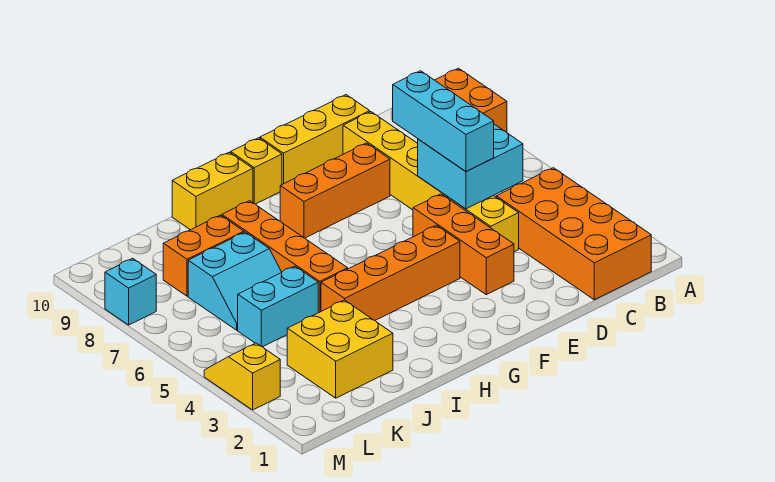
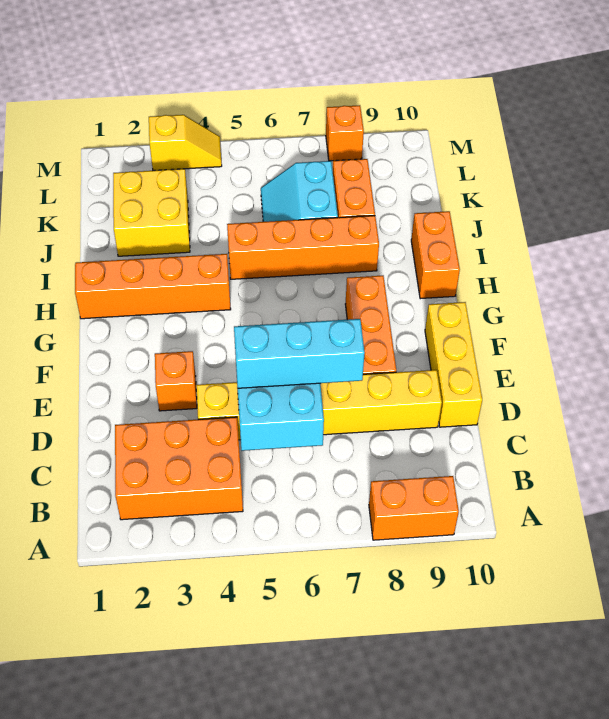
orange 2x4 brick [496,168,651,300] -> orange 2x3 brick [115,417,243,520]
orange 1x3 brick [413,194,514,295] -> orange 1x1 brick [155,351,197,411]
orange 1x4 brick [321,225,460,320] -> orange 1x4 brick turned to [75,254,231,319]
yellow 1x1 brick [231,138,282,204] -> none
yellow 1x2 brick [172,152,253,230] -> orange 1x2 brick [411,211,460,299]
cyan 1x2 brick [238,266,318,347] -> none
cyan 1x1 brick [105,258,156,325] -> orange 1x1 brick [326,105,364,161]

